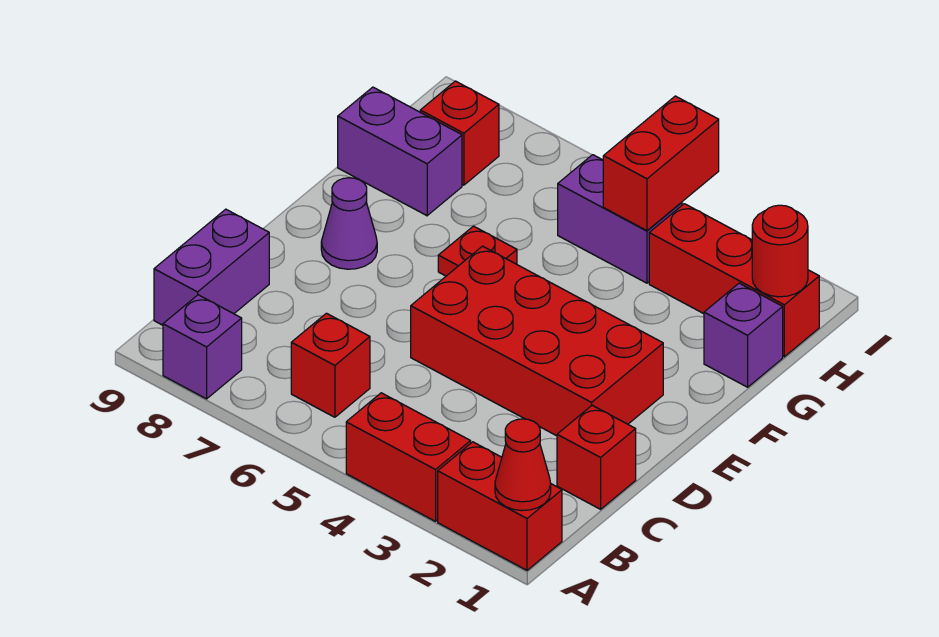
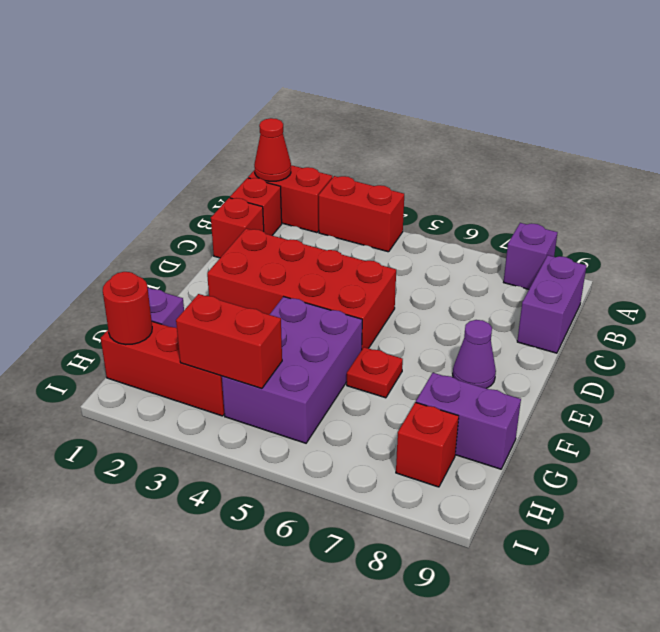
red 1x1 brick [291,313,370,417] -> red 1x1 brick moved to [230,178,282,235]
purple 1x2 brick [558,155,682,283] -> purple 2x3 brick [222,297,362,443]
red 1x2 brick [603,96,719,231] -> red 1x2 brick turned to [176,294,282,388]

